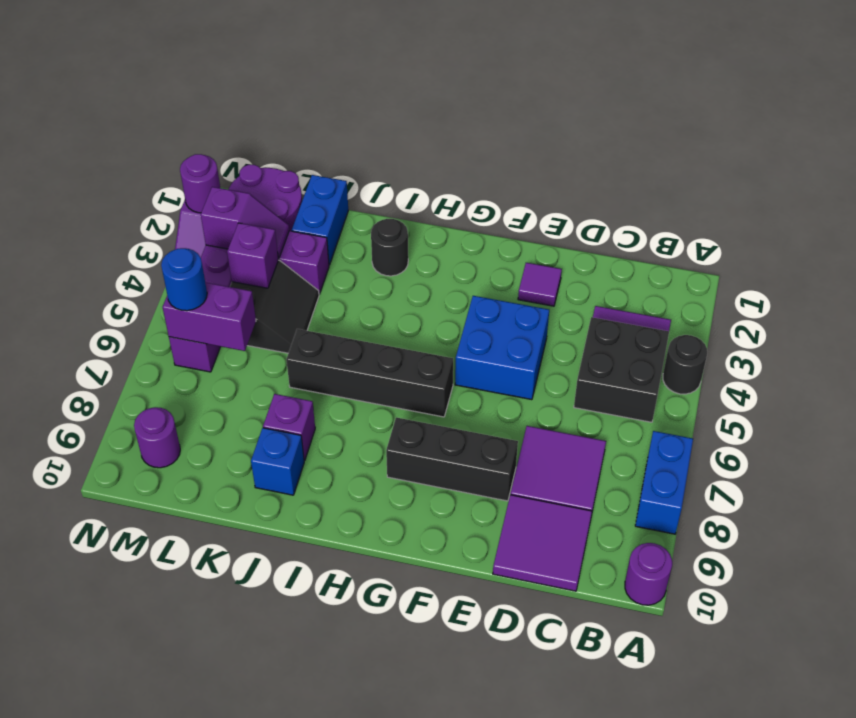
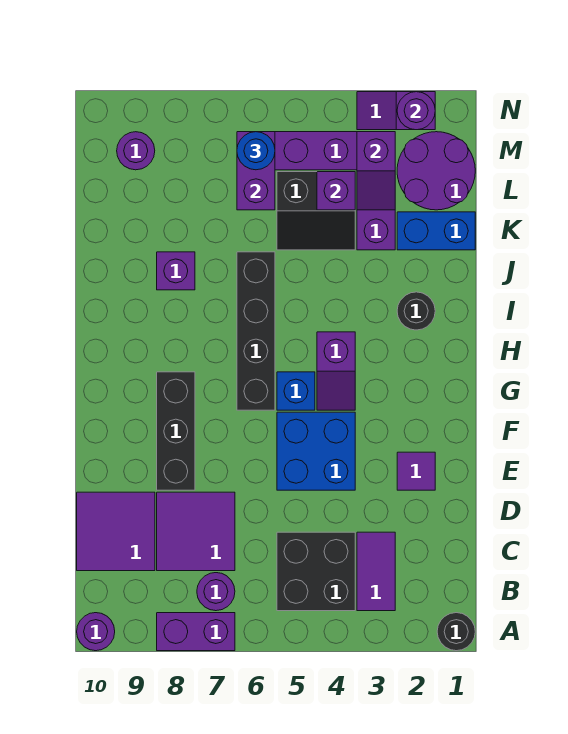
black 1x1 round brick [663,335,707,394] -> black 1x1 round brick moved to [437,613,475,651]
blue 1x2 brick [635,431,693,534] -> purple 1x2 brick [157,613,235,651]
none -> purple 1x1 round brick [197,573,235,611]
none -> purple 1x2 slope [317,332,355,410]
blue 1x1 brick [251,428,304,495] -> blue 1x1 brick moved to [277,372,315,410]

